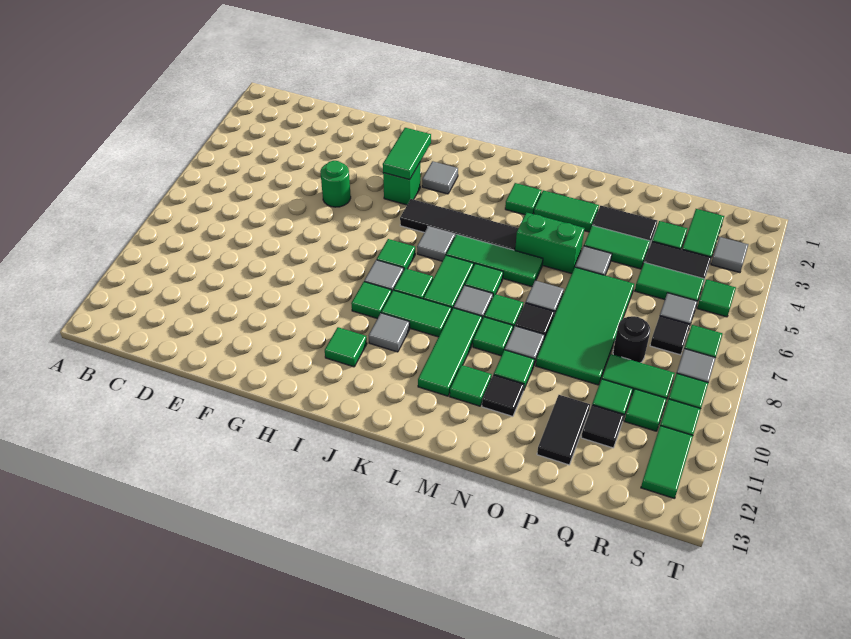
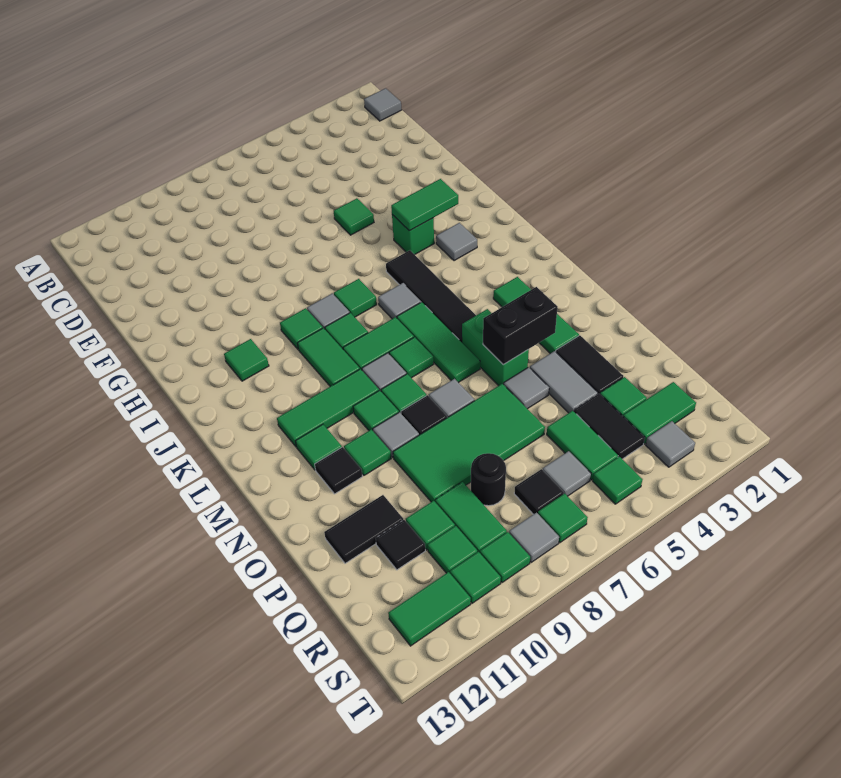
green 1x1 round brick [320,161,351,207] -> green 1x1 tile [334,198,374,235]
grey 1x1 tile [369,313,410,352] -> grey 1x1 tile moved to [364,88,401,121]
none -> black 1x2 brick [483,287,557,365]
green 1x2 tile [584,225,650,269] -> grey 1x2 tile [530,351,598,413]

